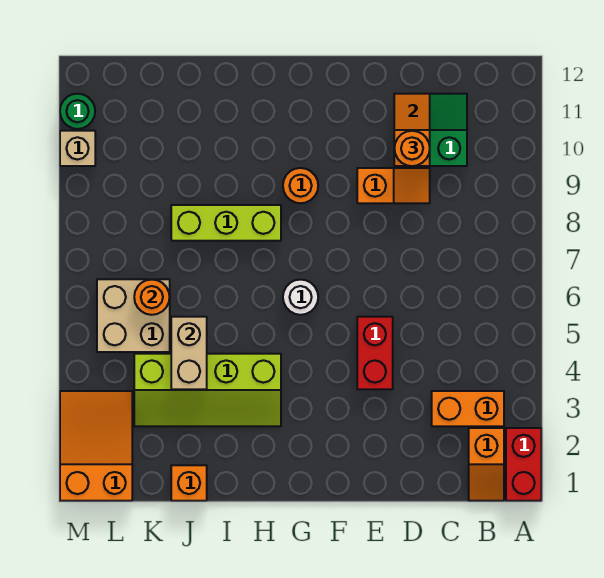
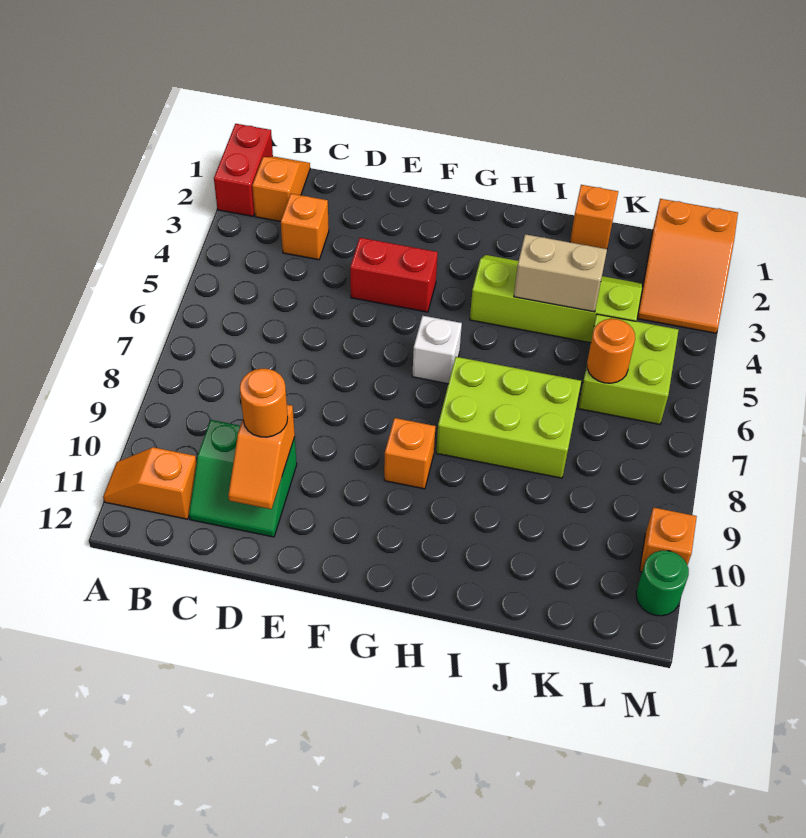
orange 1x2 brick [432,391,504,426] -> orange 1x1 brick [281,194,329,260]
orange 1x2 slope [357,168,430,203] -> orange 1x2 slope moved to [103,447,197,519]
red 1x2 brick [357,317,393,389] -> red 1x2 brick turned to [350,238,438,312]
white 1x1 round brick [283,280,318,315] -> white 1x1 brick [412,316,462,384]
orange 1x1 round brick [283,168,318,203] -> orange 1x1 brick [384,418,436,489]
lime 1x3 brick [171,205,281,241] -> lime 2x3 brick [436,357,581,478]
tan 1x2 brick [171,317,207,389] -> tan 1x2 brick turned to [514,234,607,312]
tan 2x2 brick [97,279,170,352] -> lime 2x2 brick [578,314,678,424]
tan 1x1 brick [60,131,95,166] -> orange 1x1 brick [640,507,697,572]

